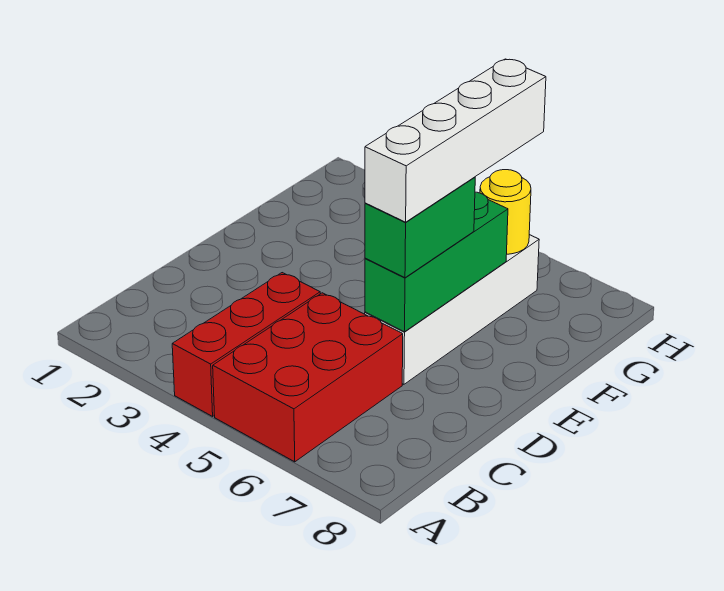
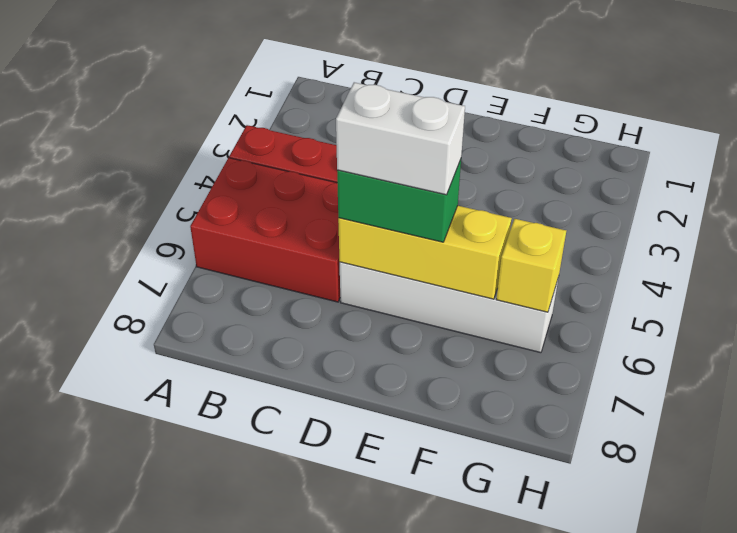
green 1x3 brick [365,192,508,332] -> yellow 1x3 brick [338,206,512,299]
white 1x4 brick [365,59,546,222] -> white 1x2 brick [336,82,465,195]
yellow 1x1 round brick [480,170,531,254] -> yellow 1x1 brick [496,219,566,312]

